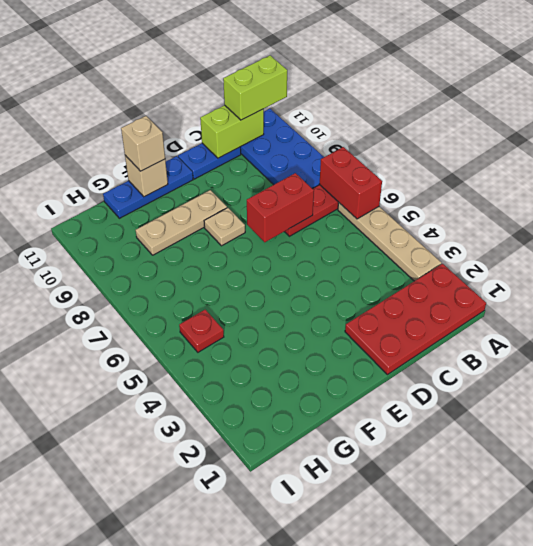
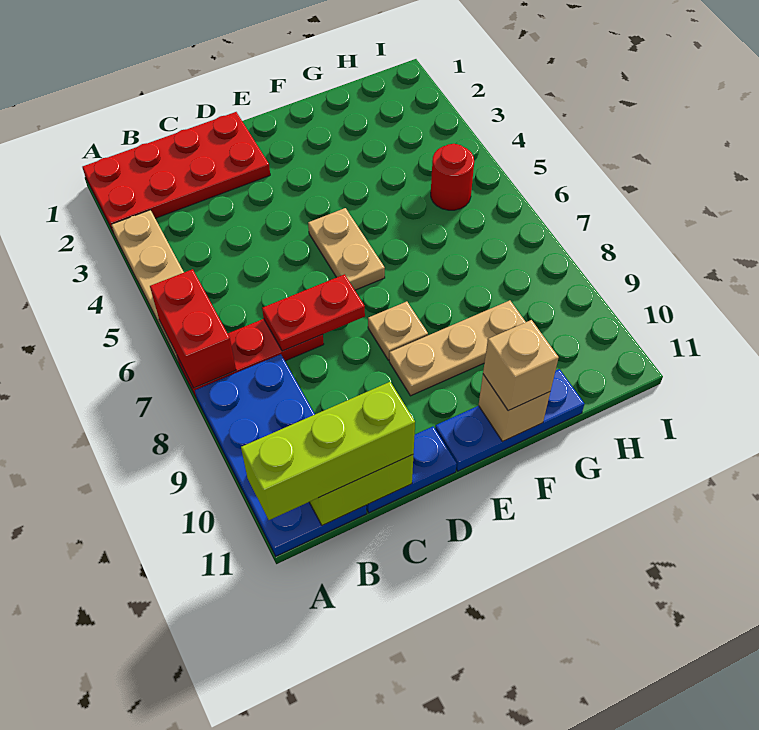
lime 1x2 brick [223,55,287,120] -> lime 1x3 brick [241,382,415,520]
red 1x2 brick [247,173,314,242] -> red 1x2 plate [262,274,365,351]
none -> tan 1x2 plate [308,208,385,290]
red 1x1 plate [179,310,224,352] -> red 1x1 round brick [431,144,474,210]

